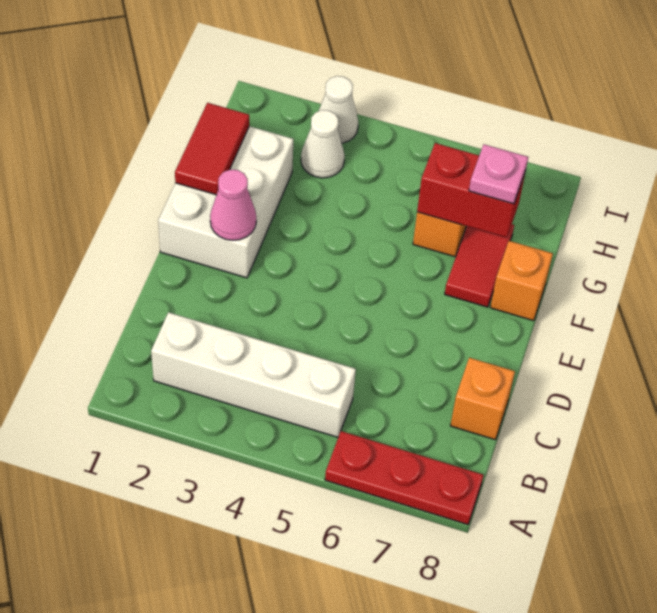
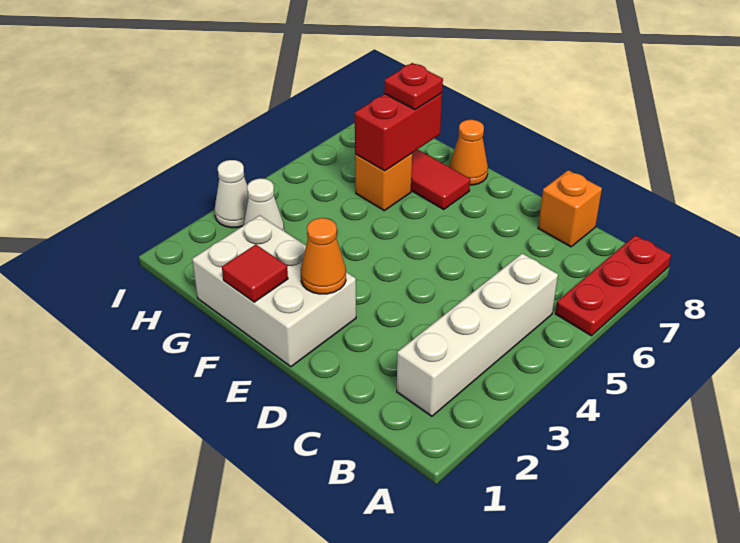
pink 1x1 cone [210,170,256,240] -> orange 1x1 cone [301,218,346,294]
red 1x2 tile [175,103,249,195] -> red 1x1 tile [222,244,288,302]
orange 1x1 brick [490,241,553,321] -> orange 1x1 cone [449,120,488,185]
pink 1x1 plate [469,144,528,204] -> red 1x1 plate [384,63,443,110]

